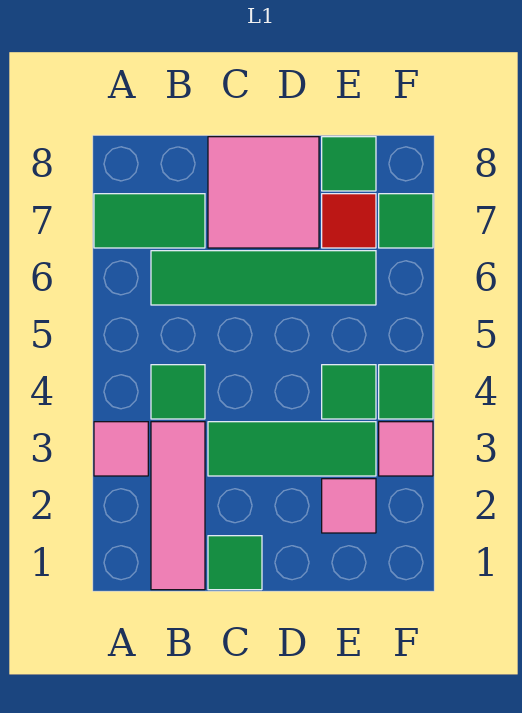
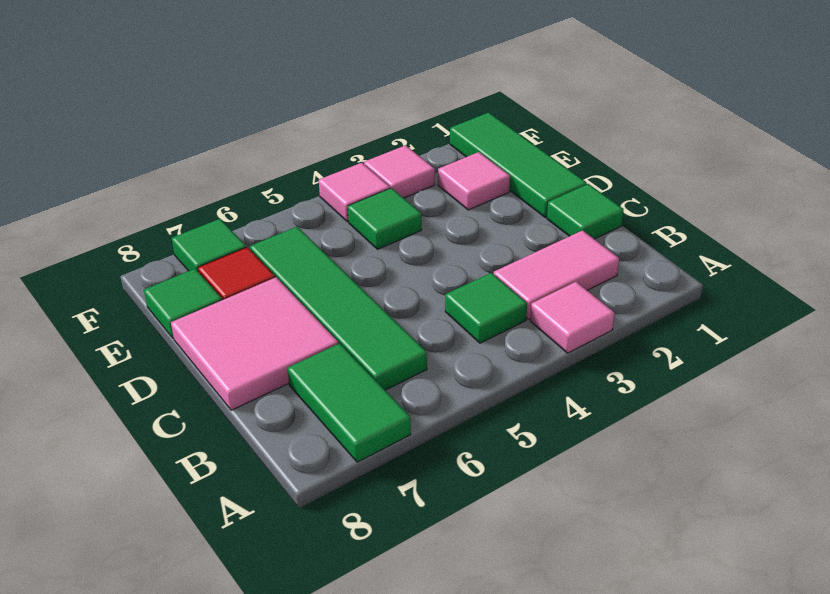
pink 1x3 tile [151,422,205,590] -> pink 1x2 tile [494,230,619,319]
green 1x3 tile [208,422,376,476] -> green 1x3 tile moved to [450,112,587,217]
green 1x1 tile [379,365,433,419] -> pink 1x1 tile [319,163,390,222]

